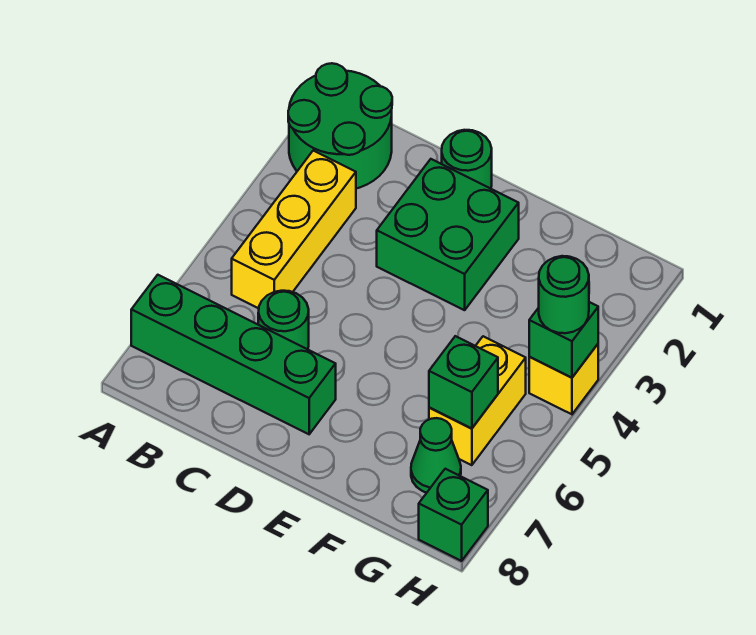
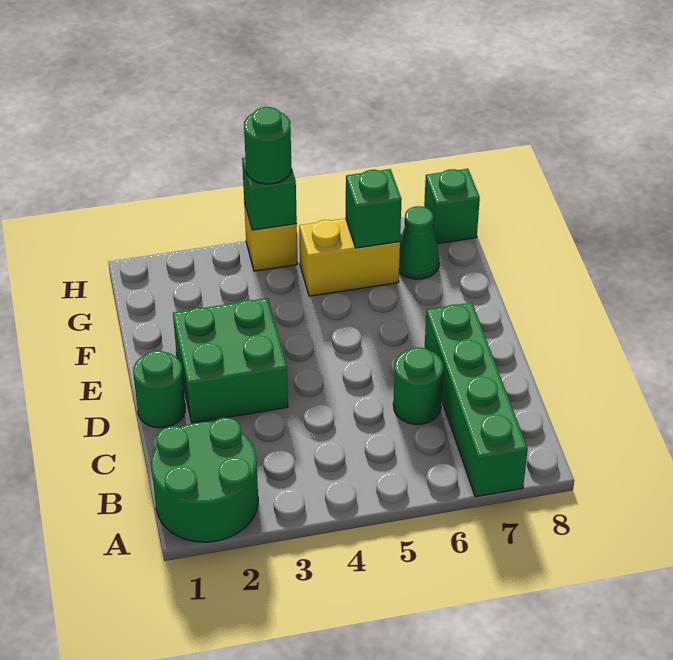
yellow 1x3 brick [232,151,356,308] -> none

